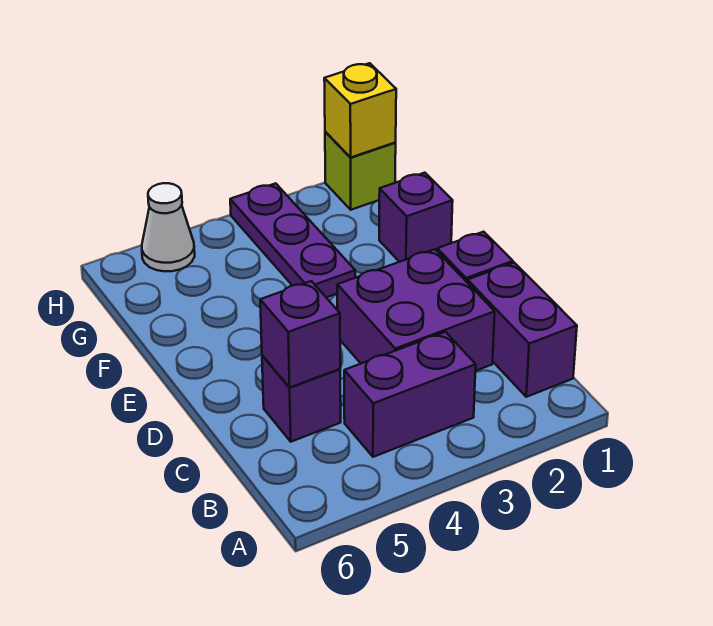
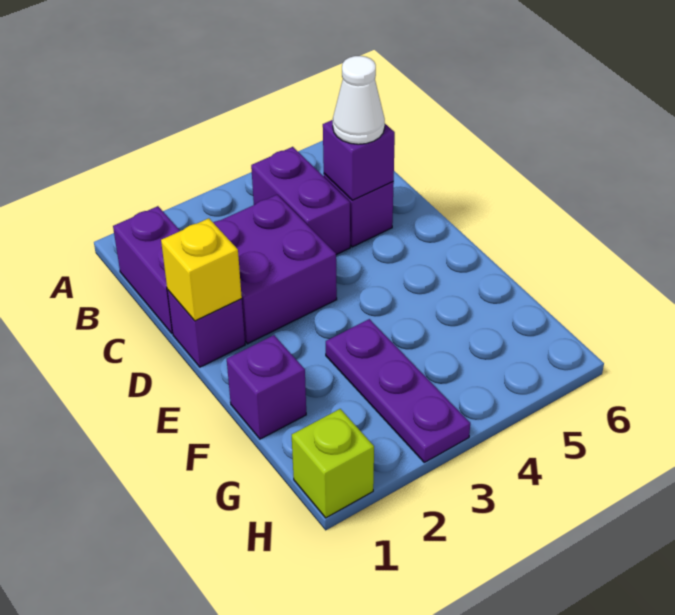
purple 1x2 brick [344,332,476,457] -> purple 1x2 brick turned to [251,147,350,255]
yellow 1x1 brick [324,63,396,158] -> yellow 1x1 brick moved to [161,218,242,321]
white 1x1 cone [142,183,195,271] -> white 1x1 cone moved to [333,56,385,144]

